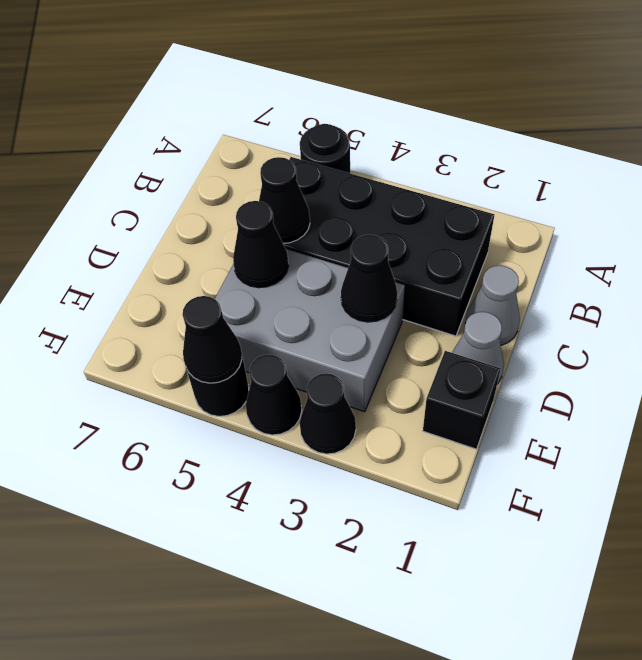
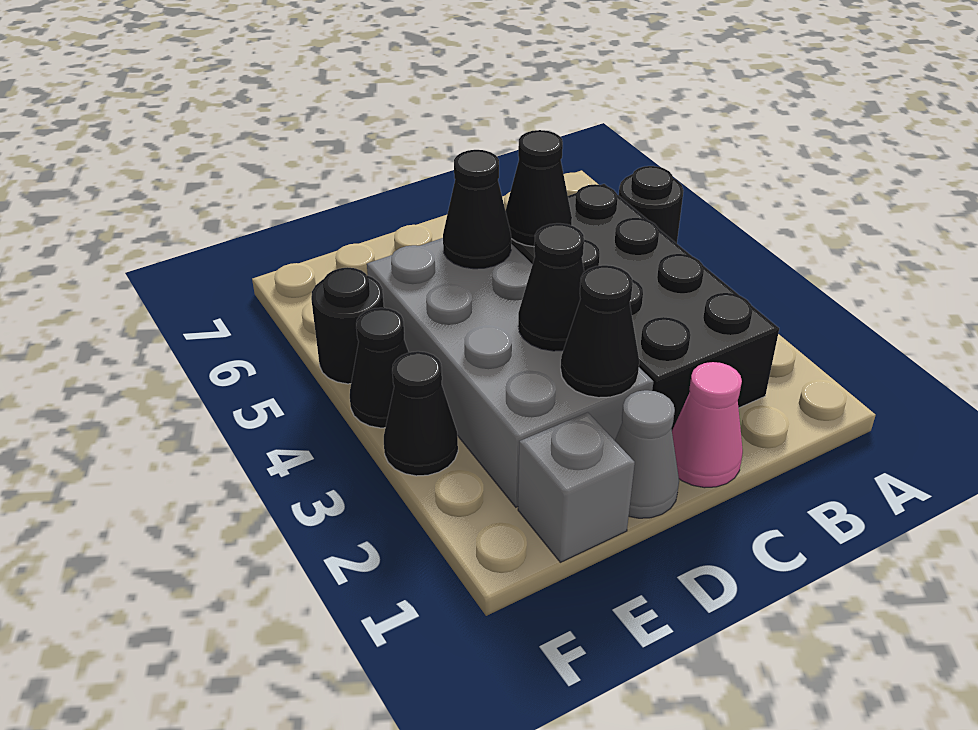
grey 1x1 cone [465,265,520,345] -> pink 1x1 cone [672,362,743,488]
grey 2x3 brick [215,249,405,412] -> grey 2x4 brick [367,238,653,507]
black 1x1 brick [423,351,501,449] -> grey 1x1 brick [518,412,635,562]
black 1x1 cone [183,296,242,383] -> black 1x1 cone moved to [561,265,639,398]

